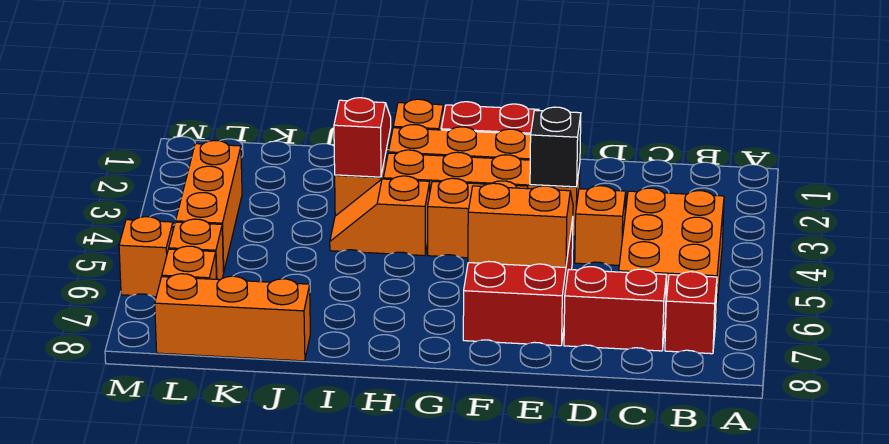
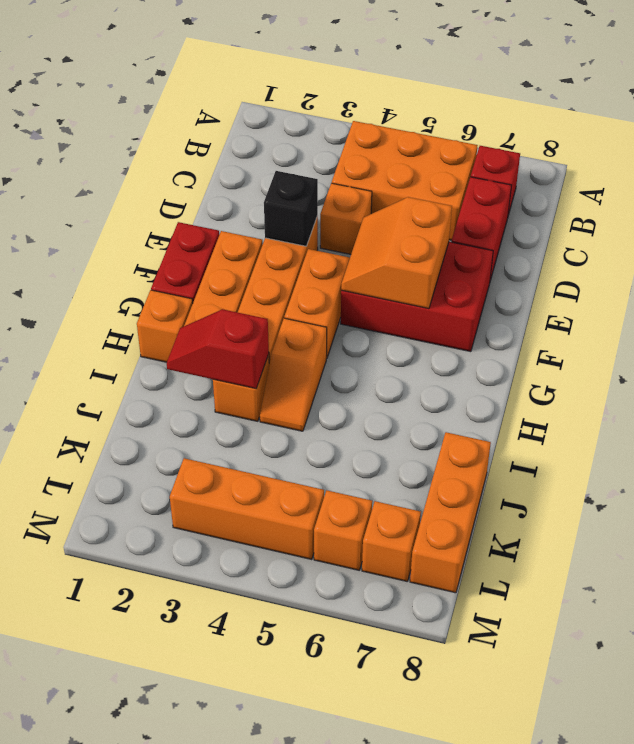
orange 1x1 brick [119,217,173,297] -> none

